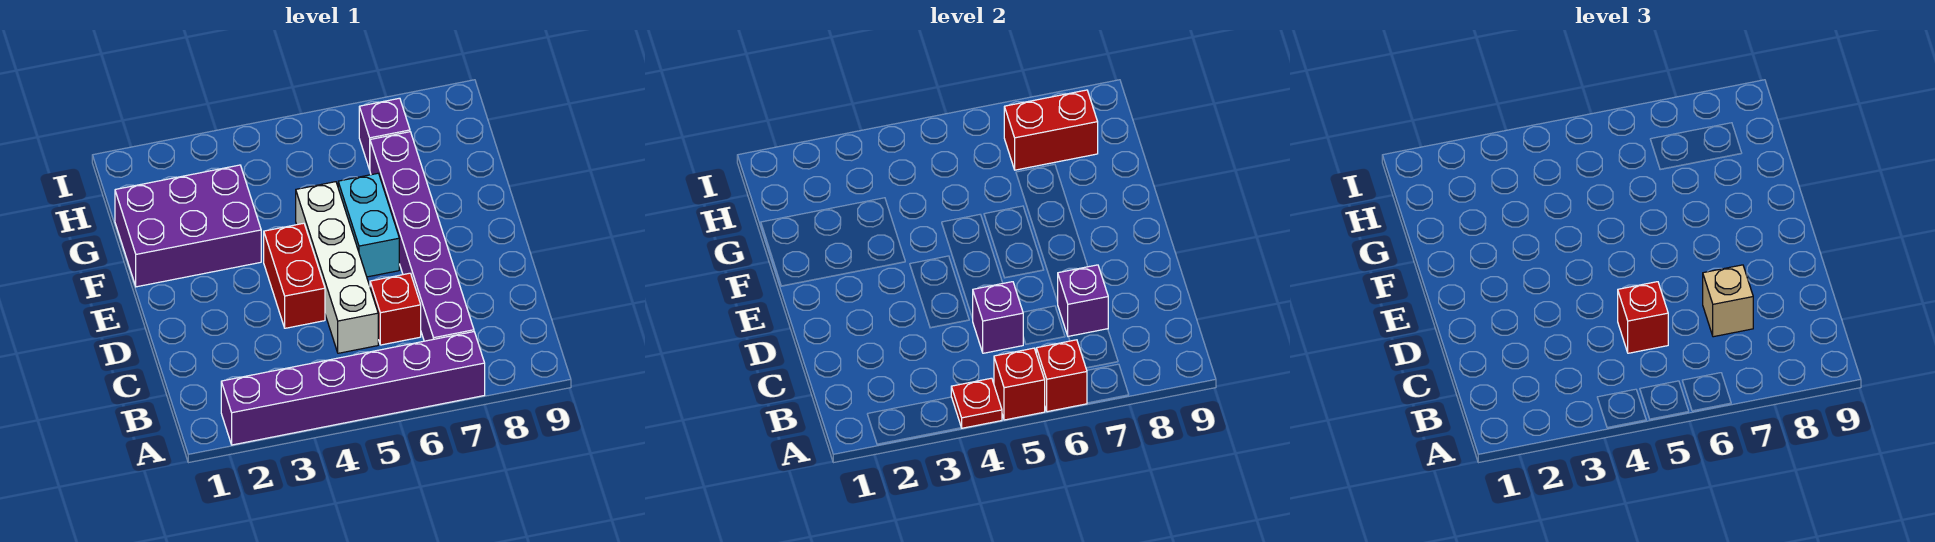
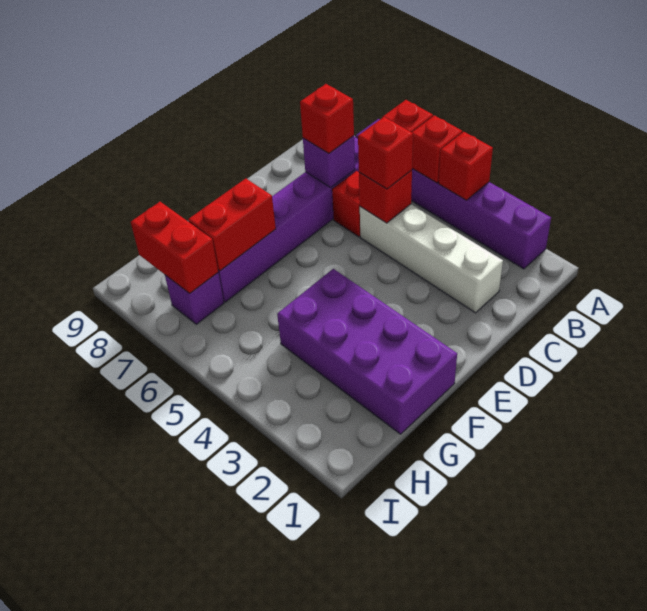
red 1x1 plate [951,378,1002,428] -> red 1x1 brick [439,132,493,200]
white 1x4 brick [296,182,378,353] -> white 1x4 brick turned to [360,204,503,313]
purple 1x1 brick [972,282,1023,353] -> red 1x1 brick [359,170,412,223]
tan 1x1 brick [1703,265,1753,337] -> red 1x1 brick [300,84,354,154]
red 1x2 brick [264,223,325,328] -> red 1x2 brick moved to [188,179,276,271]
cyan 1x2 brick [338,173,399,277] -> none
purple 2x3 brick [115,165,261,287] -> purple 2x4 brick [277,269,457,434]

